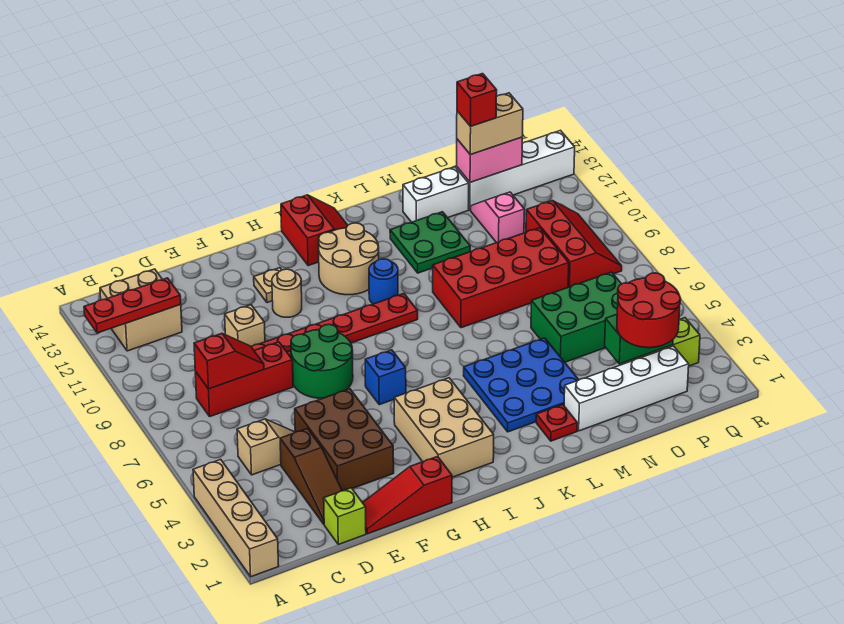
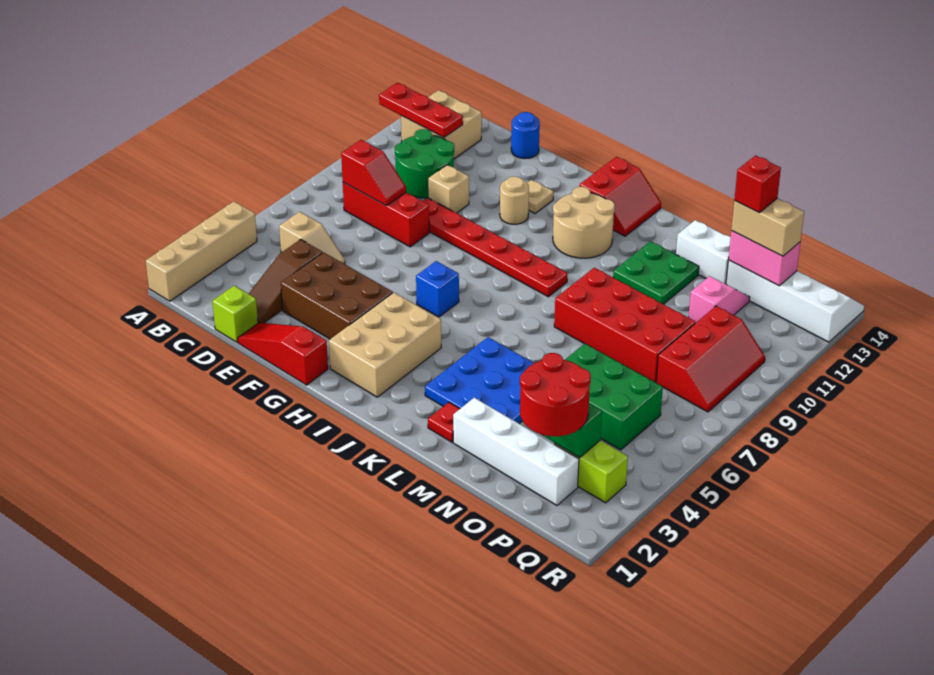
brown 2x3 brick [295,389,394,491] -> brown 2x3 brick turned to [281,252,393,339]
green 2x2 round brick [291,325,353,398] -> green 2x2 round brick moved to [395,129,454,198]
blue 1x1 round brick [369,259,398,304] -> blue 1x1 round brick moved to [511,112,540,159]

